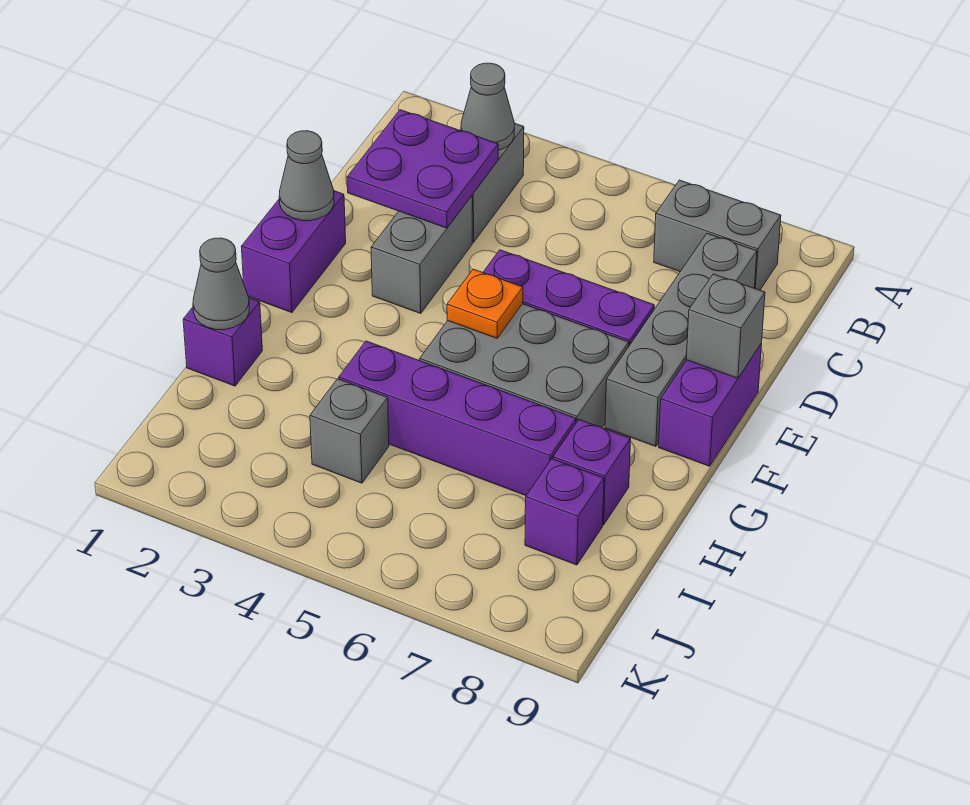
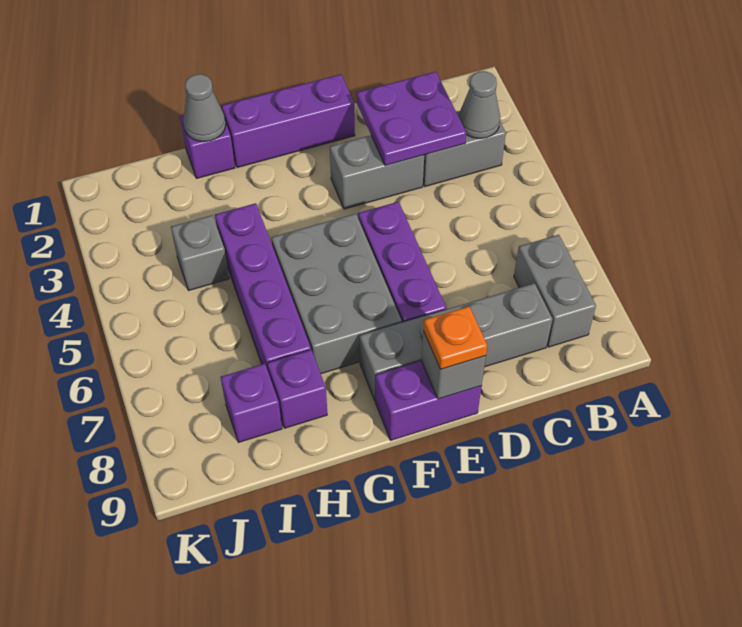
purple 1x2 brick [241,191,346,313] -> purple 1x3 brick [222,74,355,168]
grey 1x1 cone [279,131,334,221] -> none
orange 1x1 plate [447,269,523,338] -> orange 1x1 plate moved to [423,306,487,369]

